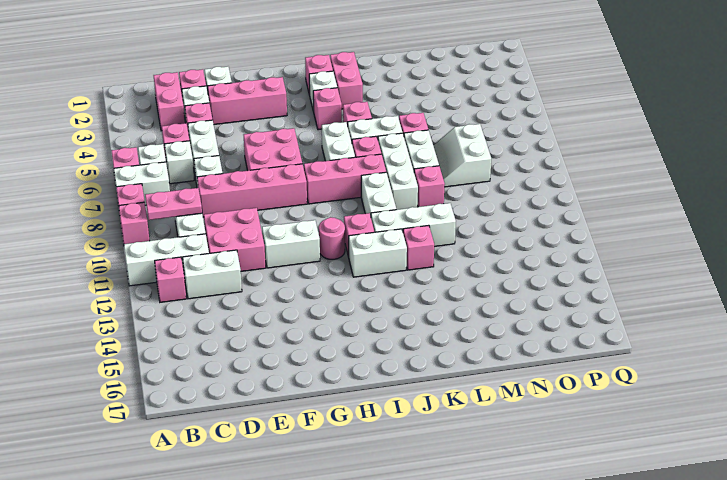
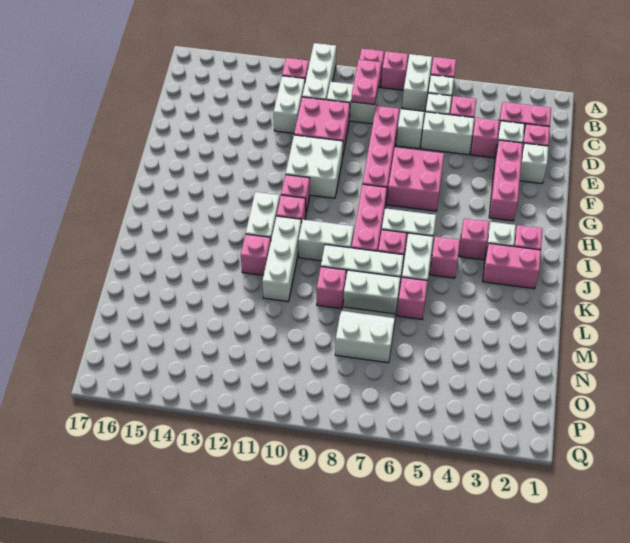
white 1x2 brick [262,220,320,268] -> white 2x2 brick [286,135,343,198]
pink 1x1 round brick [319,217,345,259] -> pink 1x1 brick [281,175,310,213]

